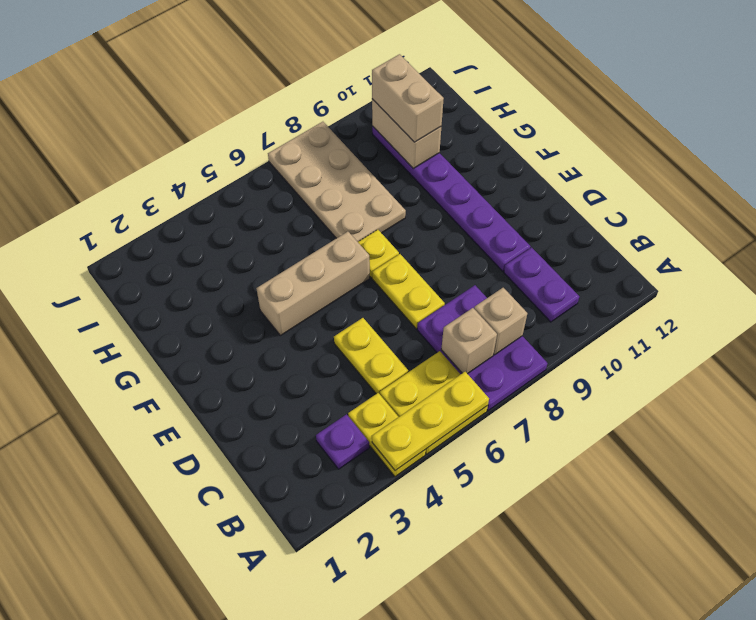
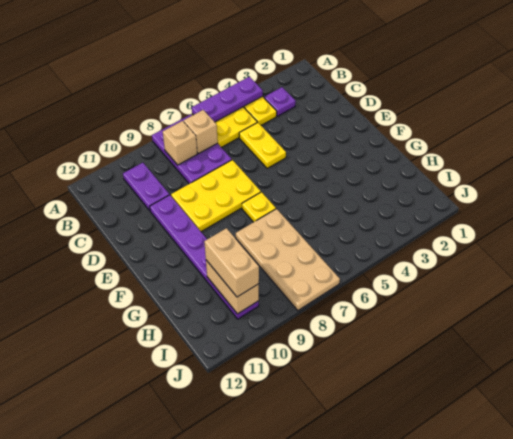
yellow 1x3 plate [372,372,489,471] -> purple 1x3 plate [192,77,263,122]
yellow 1x2 plate [372,254,445,329] -> yellow 2x3 plate [171,160,261,232]
tan 1x3 brick [257,232,370,336] -> none

